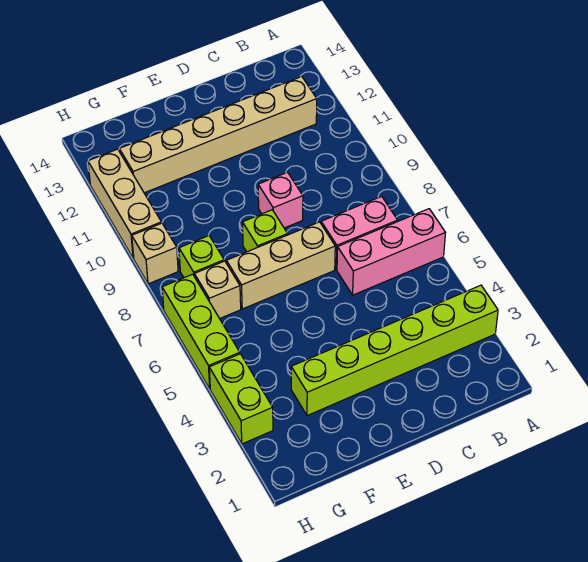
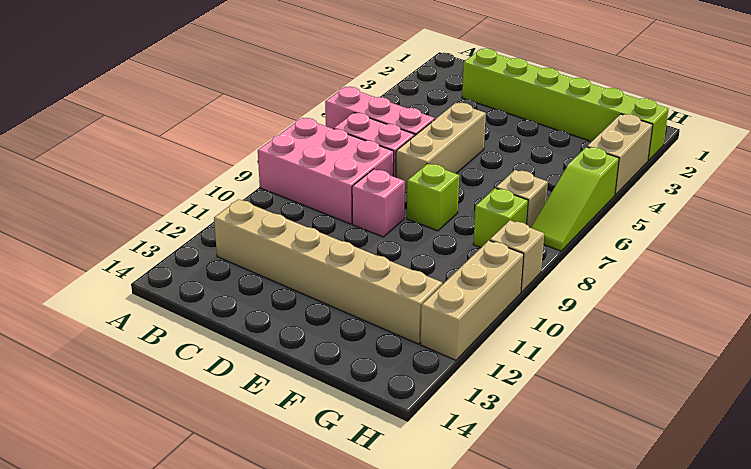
lime 1x6 brick [291,285,498,416] -> lime 1x6 brick moved to [462,49,669,161]
none -> pink 2x3 brick [258,118,394,224]
tan 1x3 brick [227,222,335,309] -> tan 1x3 brick turned to [396,103,486,192]
lime 1x2 brick [209,354,273,444] -> tan 1x2 brick [587,114,653,195]
lime 1x3 brick [162,274,240,389] -> lime 1x3 slope [531,147,619,251]

